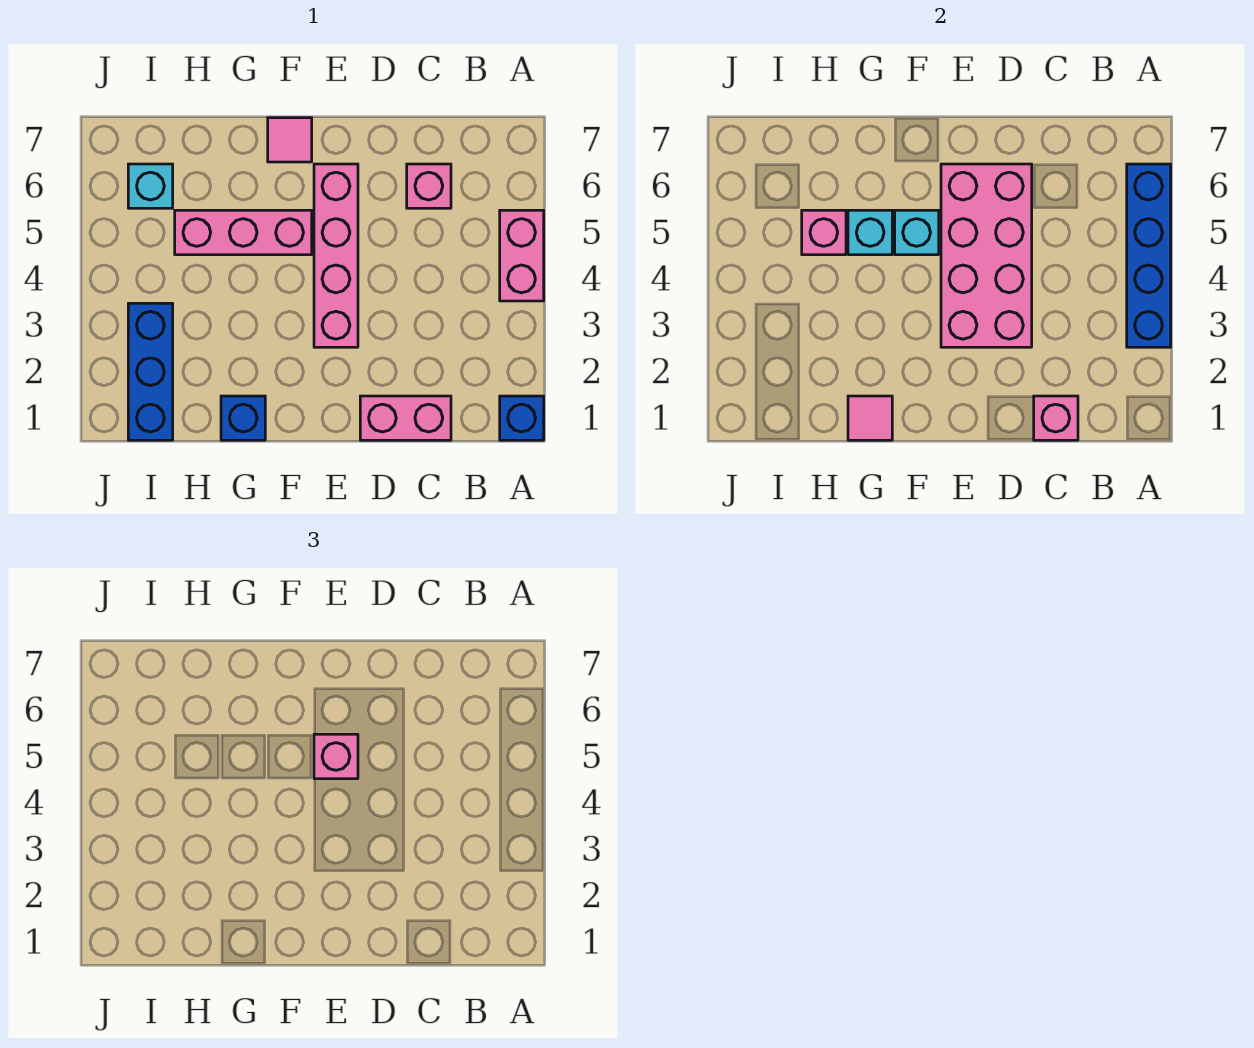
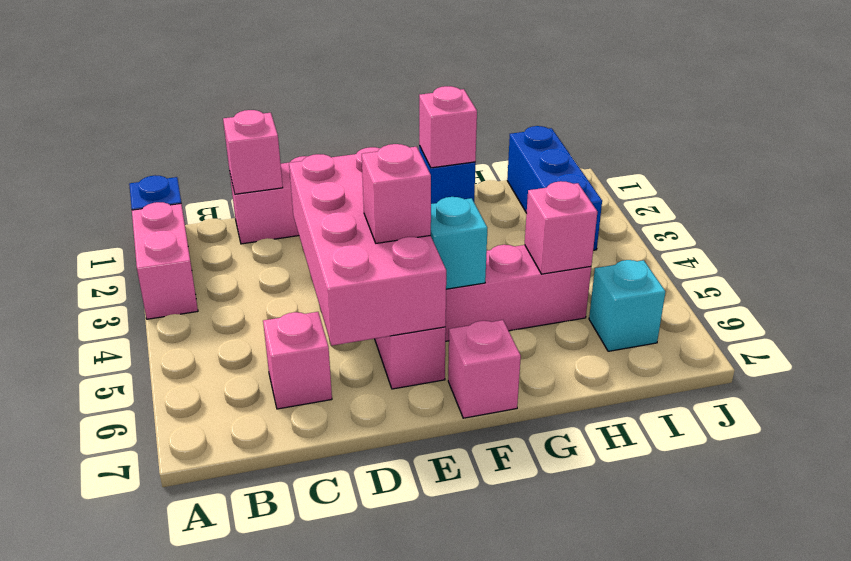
blue 1x4 brick [1127,164,1171,347] -> none
pink 1x2 brick [500,210,544,301] -> pink 1x2 brick moved to [132,202,198,319]
pink 1x1 tile [268,118,312,162] -> pink 1x1 brick [448,320,521,418]
pink 1x1 tile [848,396,892,440] -> pink 1x1 brick [419,86,477,168]
cyan 1x1 brick [848,210,892,255] -> none

